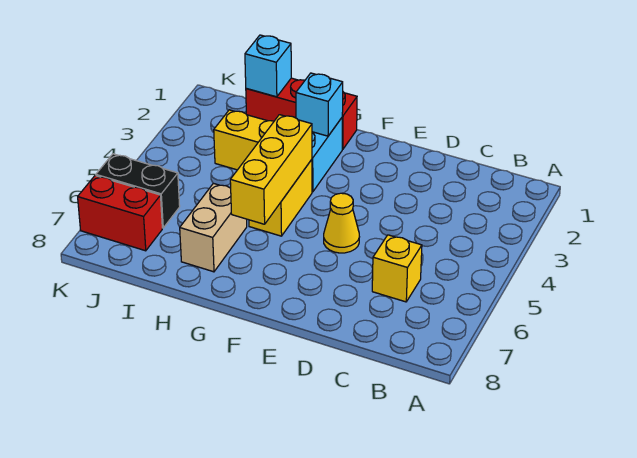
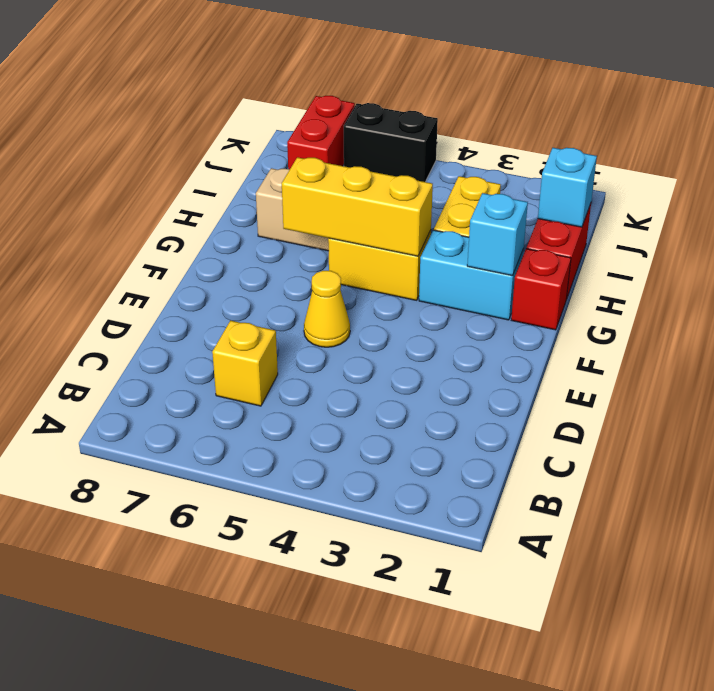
black 1x2 brick [96,154,180,228] -> black 1x2 brick turned to [344,103,438,182]

